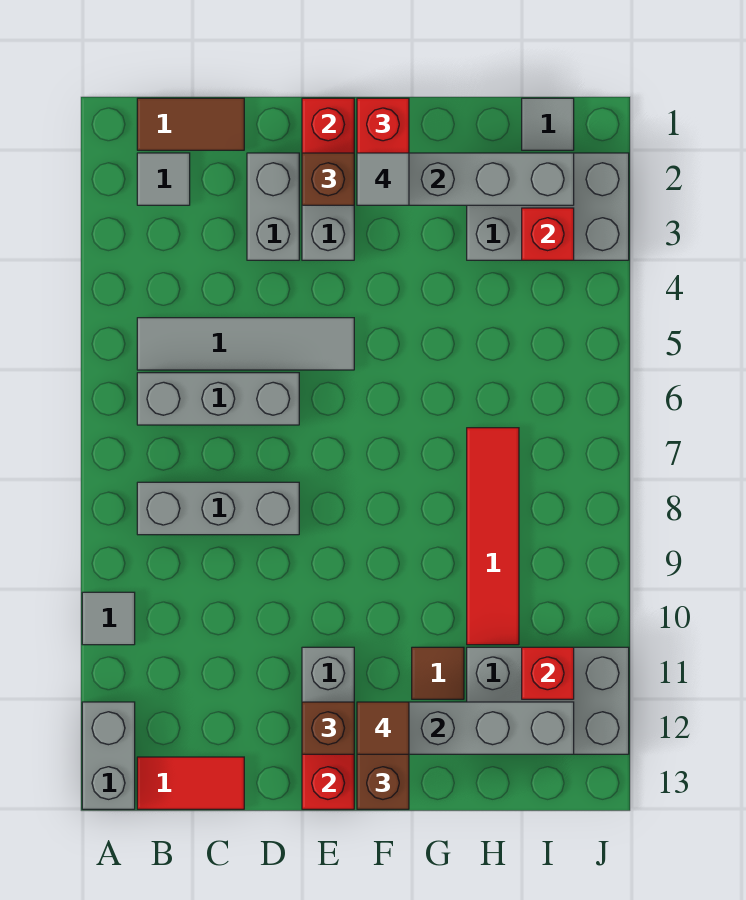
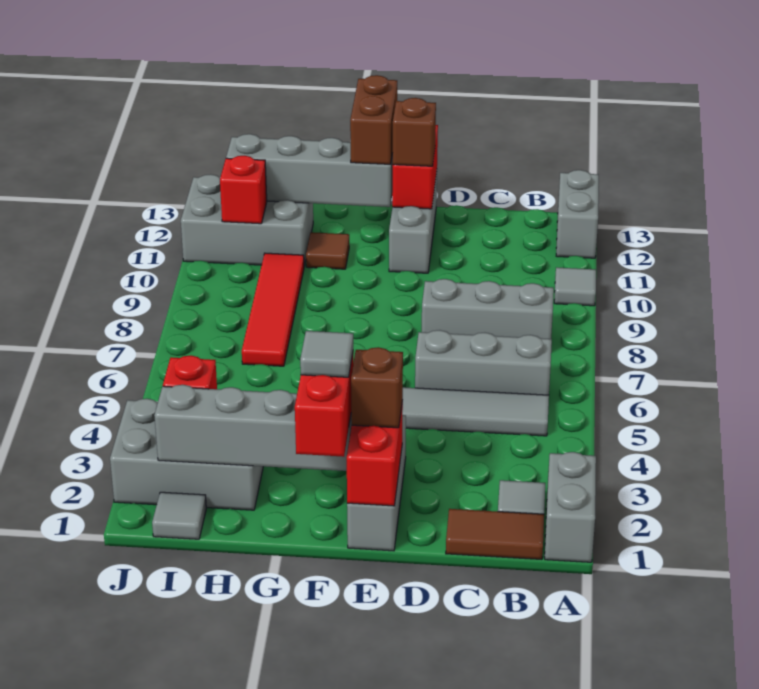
red 1x2 tile [137,757,244,809] -> none
grey 1x2 brick [247,153,299,260] -> grey 1x2 brick moved to [545,452,596,562]
brown 1x1 tile [357,702,409,754] -> none

